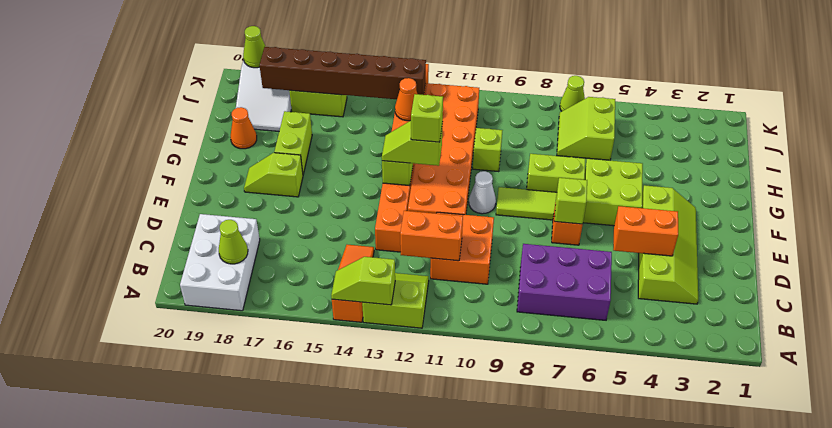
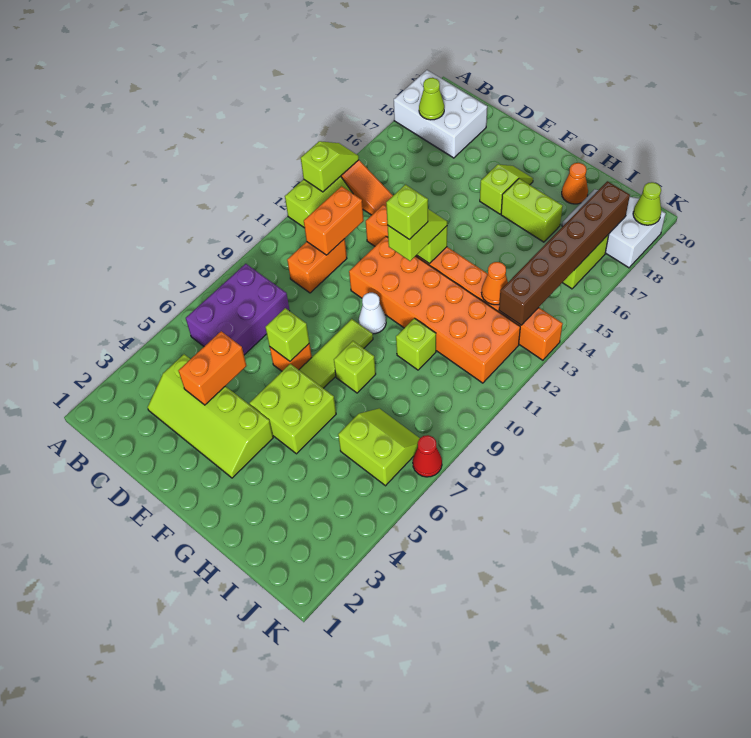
orange 2x2 brick [430,212,494,284] -> orange 1x2 brick [287,239,347,293]
lime 1x2 brick [527,154,585,192] -> lime 1x1 brick [334,341,376,393]
lime 1x1 cone [560,76,585,111] -> red 1x1 cone [413,435,442,477]

